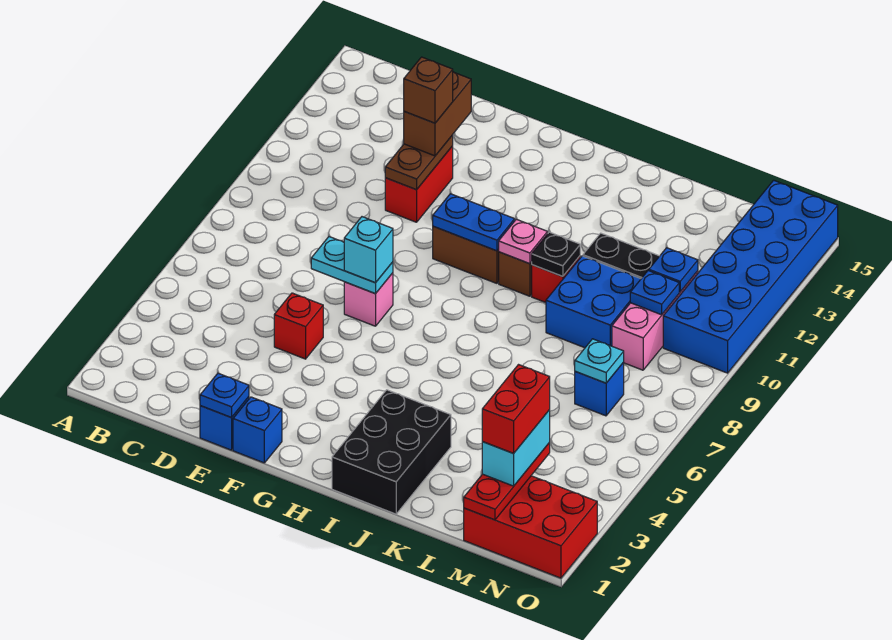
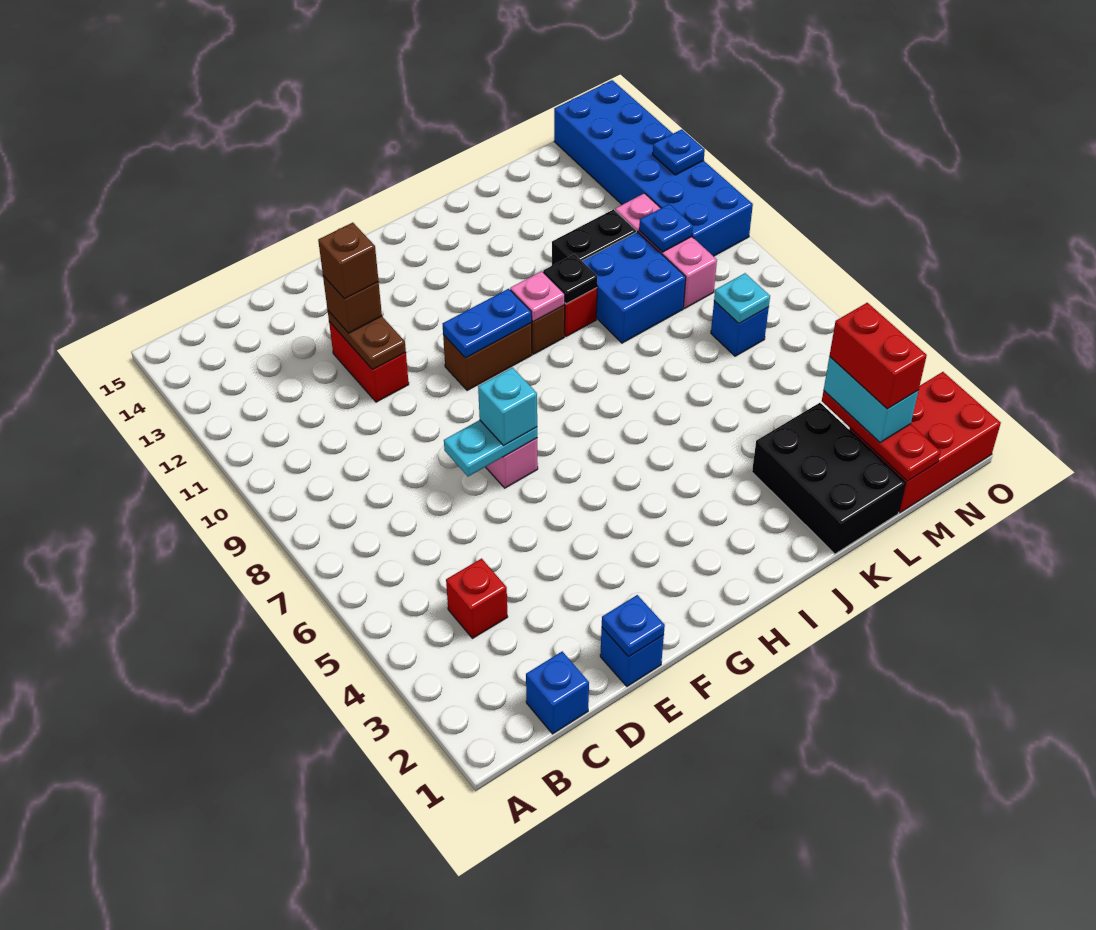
red 1x1 brick [274,293,323,359] -> red 1x1 brick moved to [446,559,508,638]
brown 1x2 brick [404,72,471,156] -> brown 1x1 brick [323,276,382,333]
blue 1x1 brick [233,397,282,463] -> blue 1x1 brick moved to [526,651,589,734]
black 2x3 brick [332,390,451,514] -> black 2x3 brick moved to [752,403,905,554]
blue 1x1 plate [649,248,698,292] -> blue 1x1 plate moved to [653,129,705,175]

